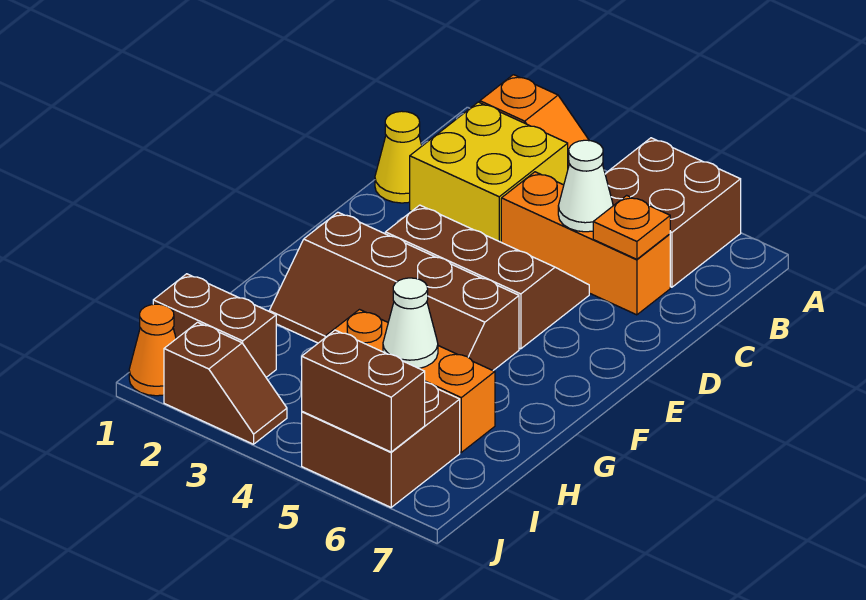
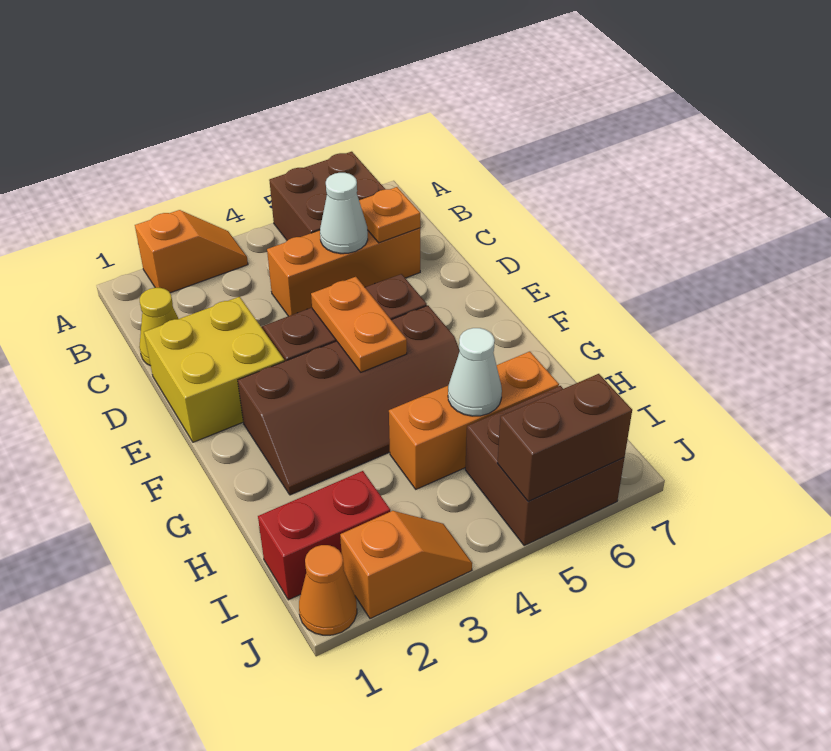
yellow 2x2 brick [410,102,568,242] -> yellow 2x2 brick moved to [144,297,284,442]
none -> orange 1x2 plate [311,277,407,372]
brown 1x2 brick [153,274,276,377] -> red 1x2 brick [258,471,390,600]
brown 1x2 slope [164,322,287,444] -> orange 1x2 slope [340,511,472,619]

